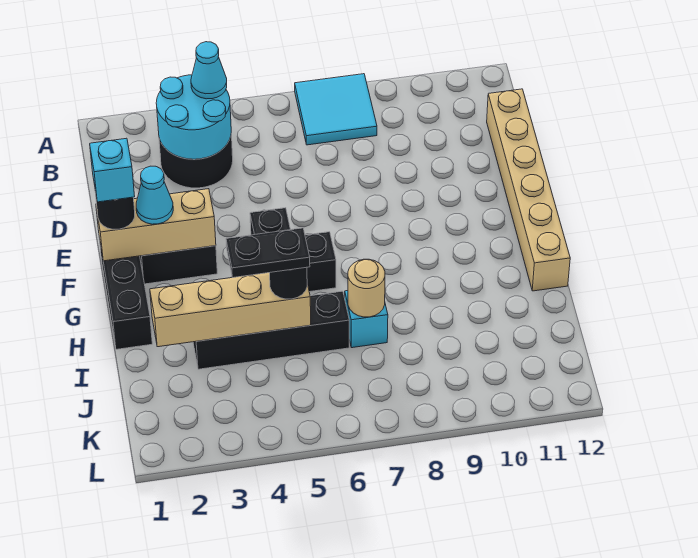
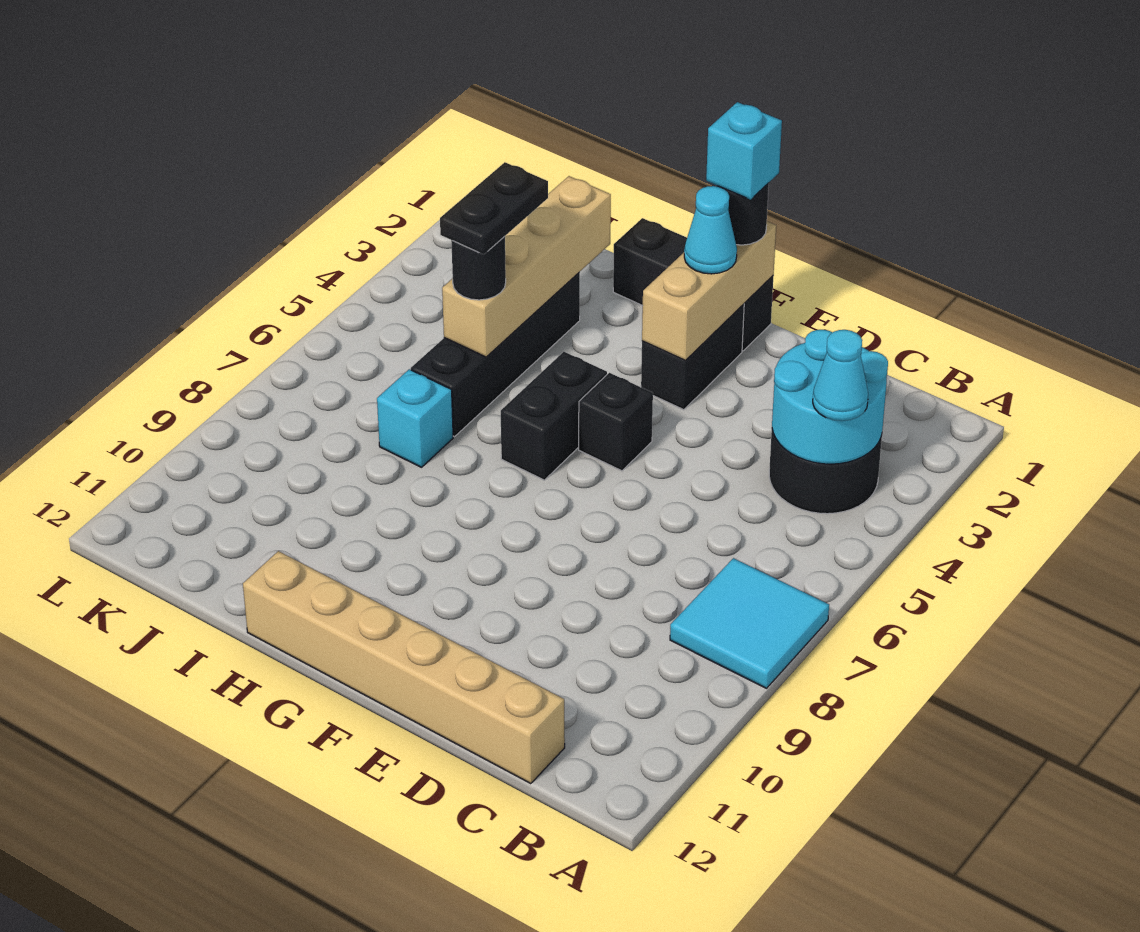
tan 1x1 round brick [348,259,385,317] -> none

